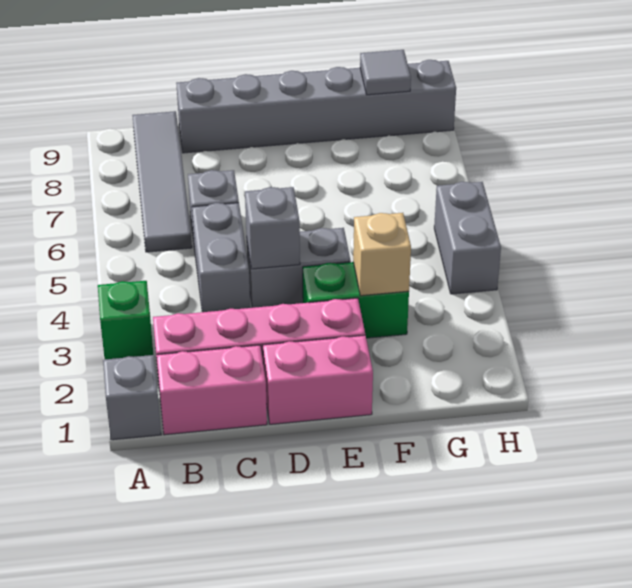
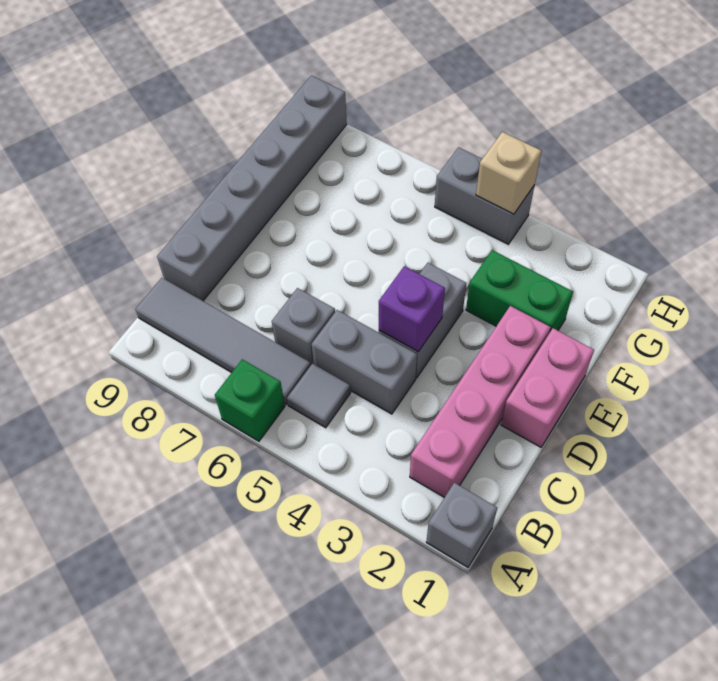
green 1x1 brick [98,281,153,360] -> green 1x1 brick moved to [215,359,285,441]
pink 1x2 brick [157,345,267,435] -> none
grey 1x1 brick [245,187,300,269] -> purple 1x1 brick [379,266,445,352]
green 1x2 brick [303,262,409,338] -> green 1x2 brick turned to [466,250,573,333]
tan 1x1 brick [353,213,411,296] -> tan 1x1 brick moved to [476,132,541,214]
grey 1x1 tile [360,50,411,95] -> grey 1x1 tile moved to [287,364,351,428]

